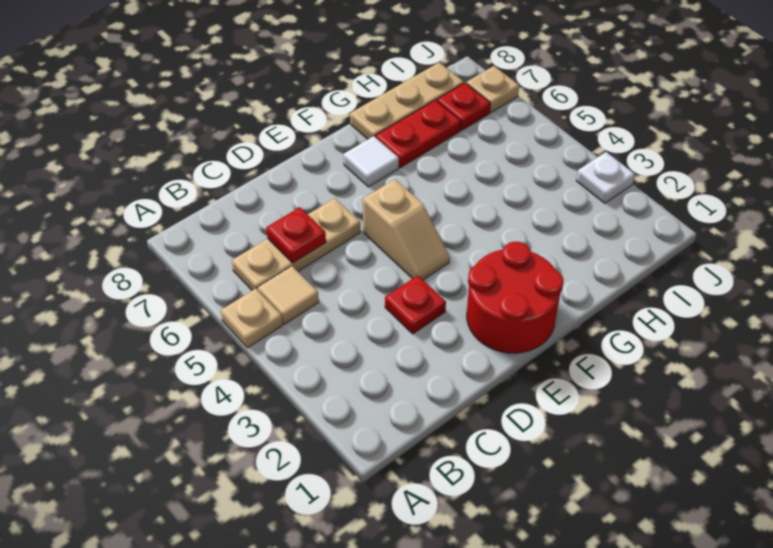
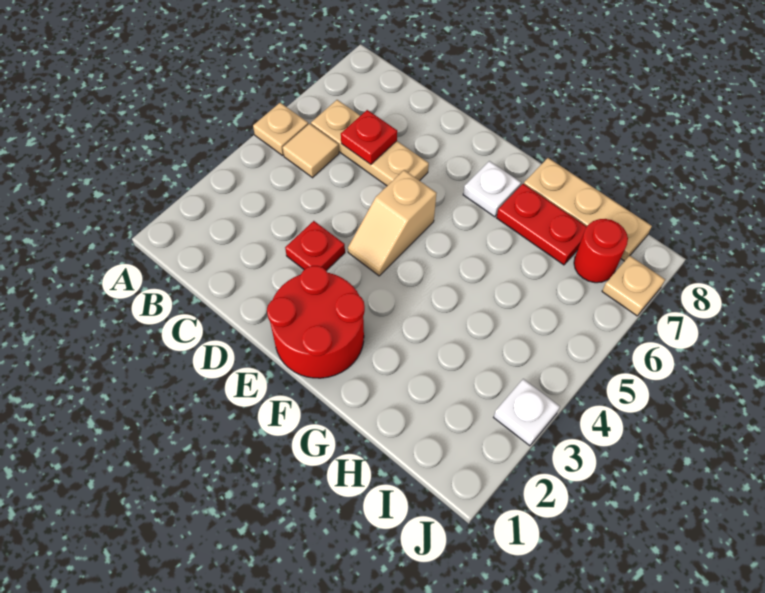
white 1x1 tile [343,136,399,187] -> white 1x1 plate [463,161,521,217]
red 1x1 plate [437,83,490,131] -> red 1x1 round brick [574,219,628,283]

